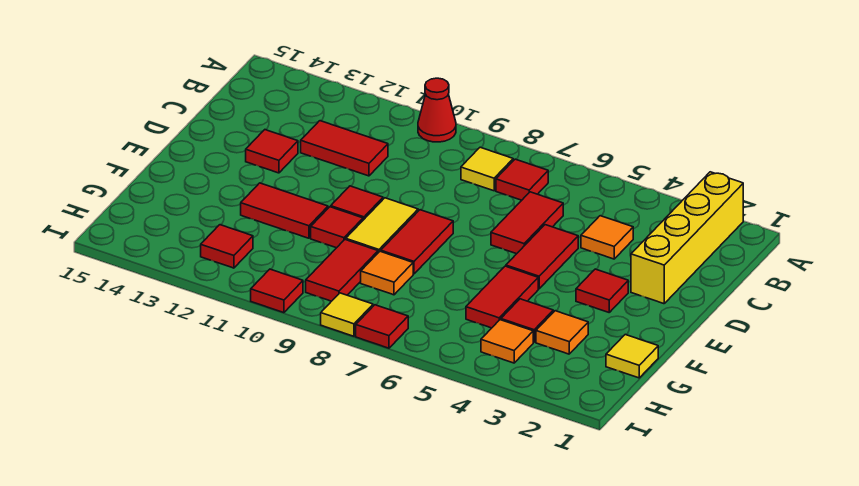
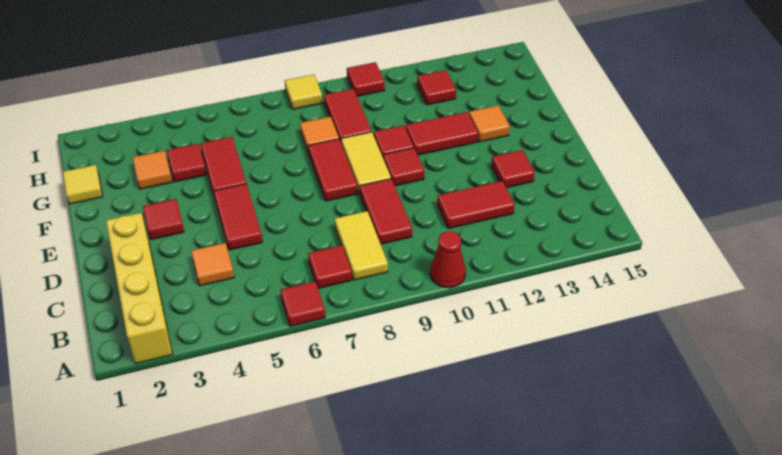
yellow 1x1 tile [461,147,513,191] -> yellow 1x2 tile [335,211,388,280]
red 1x2 tile [491,192,563,254] -> red 1x2 tile moved to [359,179,412,244]
orange 1x1 tile [481,320,533,363] -> orange 1x1 tile moved to [469,105,510,142]
red 1x1 tile [356,305,408,348] -> red 1x1 tile moved to [280,281,325,326]

